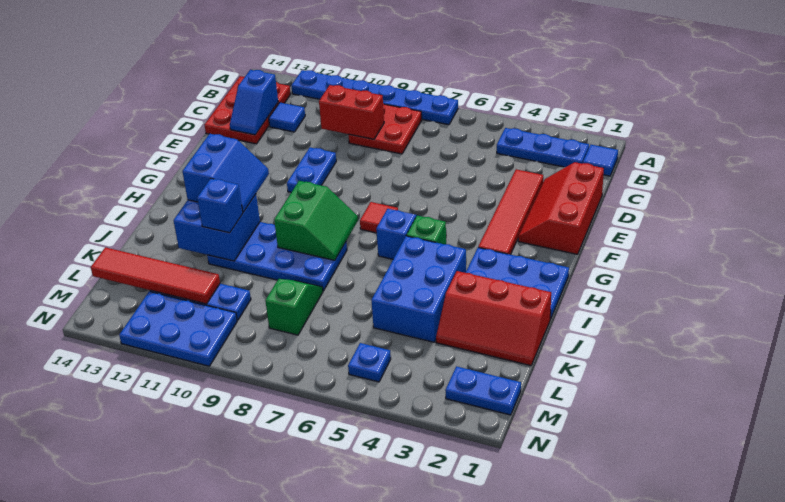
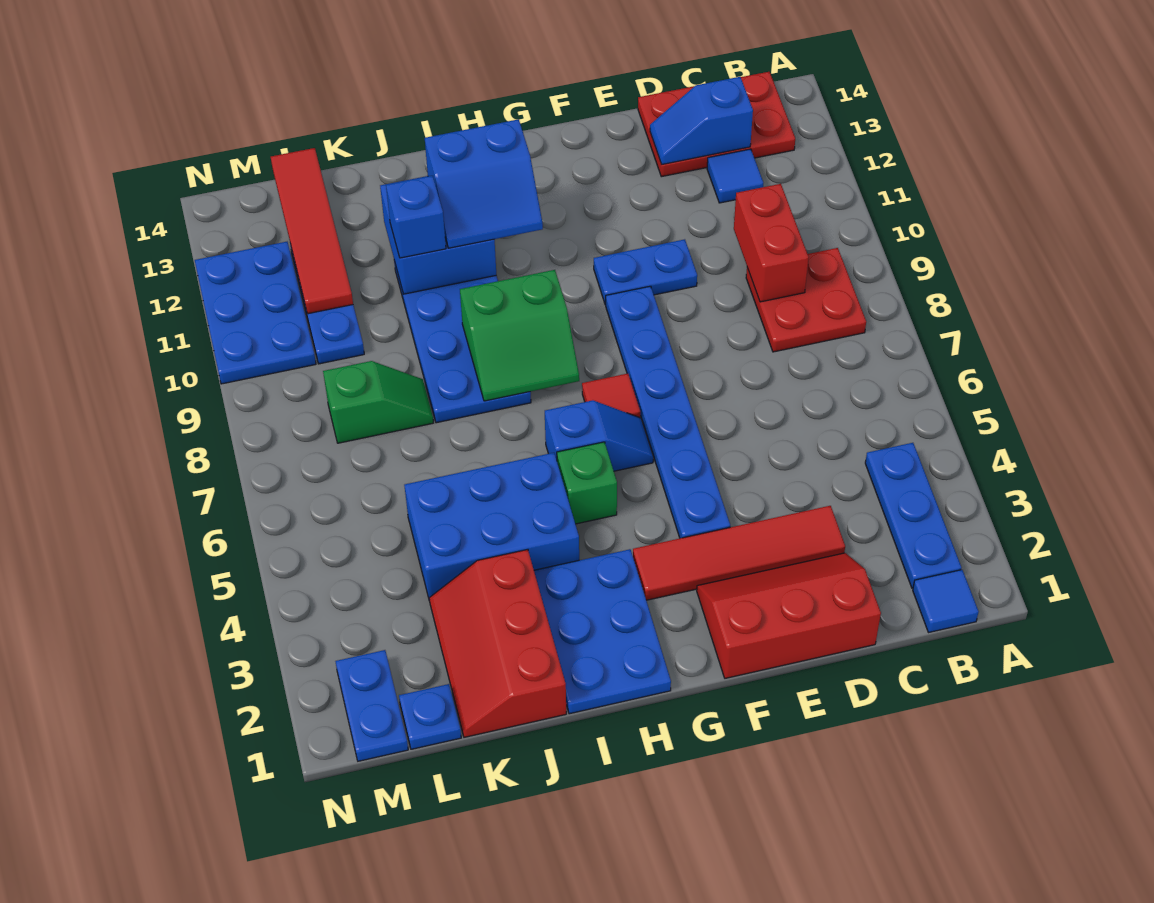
blue 1x6 plate [291,70,458,125] -> blue 1x6 plate moved to [606,286,730,538]
blue 1x1 plate [348,343,391,382] -> blue 1x1 plate moved to [399,684,461,749]

